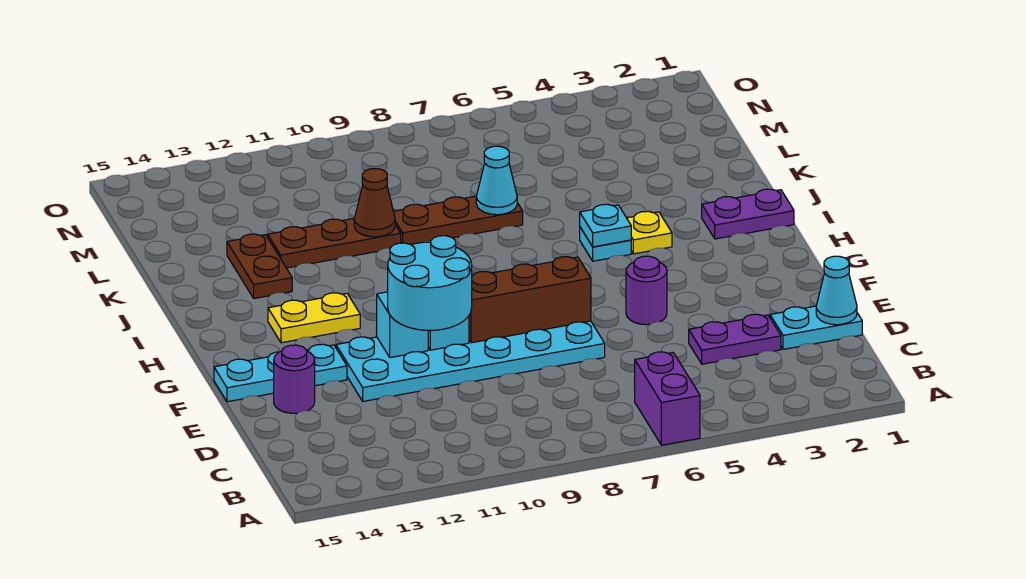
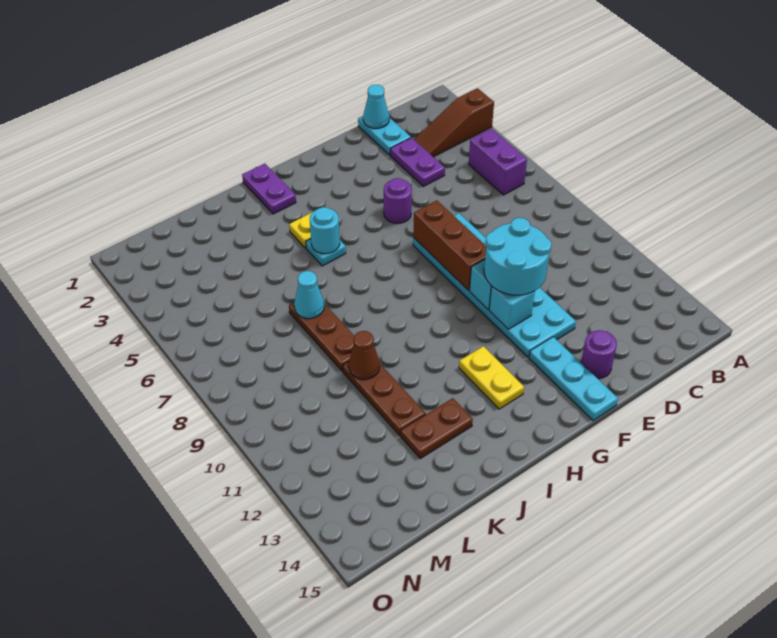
none -> brown 1x3 slope [414,88,494,157]
purple 1x2 brick [634,352,700,445] -> purple 1x2 brick turned to [469,129,527,195]
cyan 1x1 plate [579,204,631,247] -> cyan 1x1 round brick [310,207,340,254]

